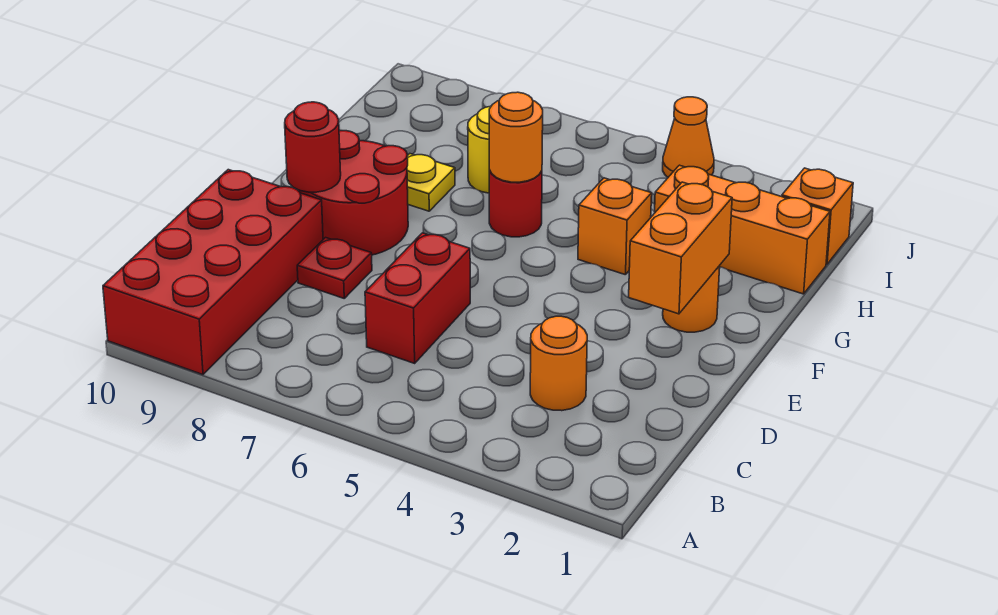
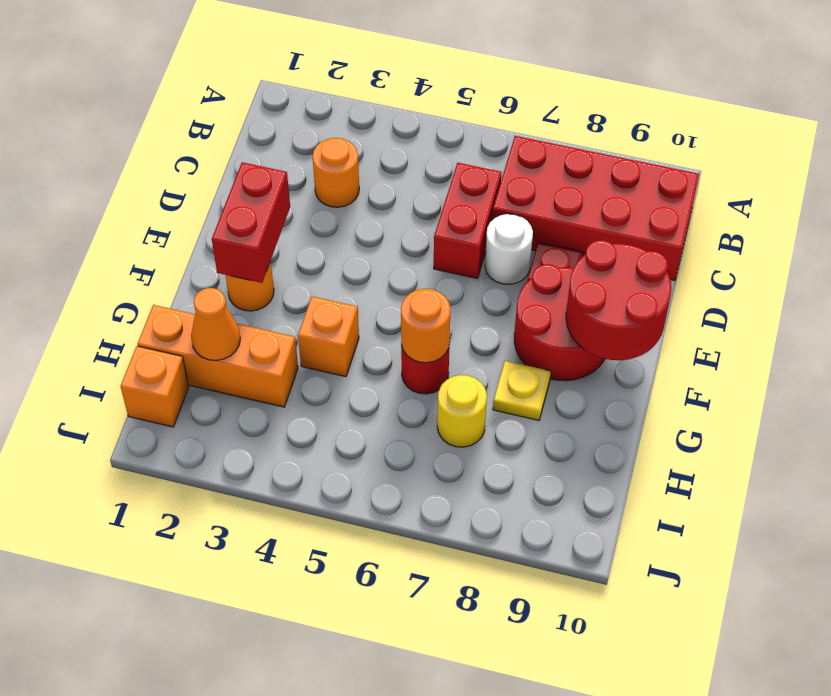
red 2x4 brick [103,170,323,375] -> red 2x4 brick turned to [492,136,699,281]
none -> white 1x1 round brick [485,214,533,284]
orange 1x2 brick [629,182,732,314] -> red 1x2 brick [212,162,290,283]
red 1x1 round brick [285,102,341,192] -> red 2x2 round brick [566,240,671,360]
orange 1x1 cone [663,97,714,177] -> orange 1x1 cone moved to [191,288,240,360]

